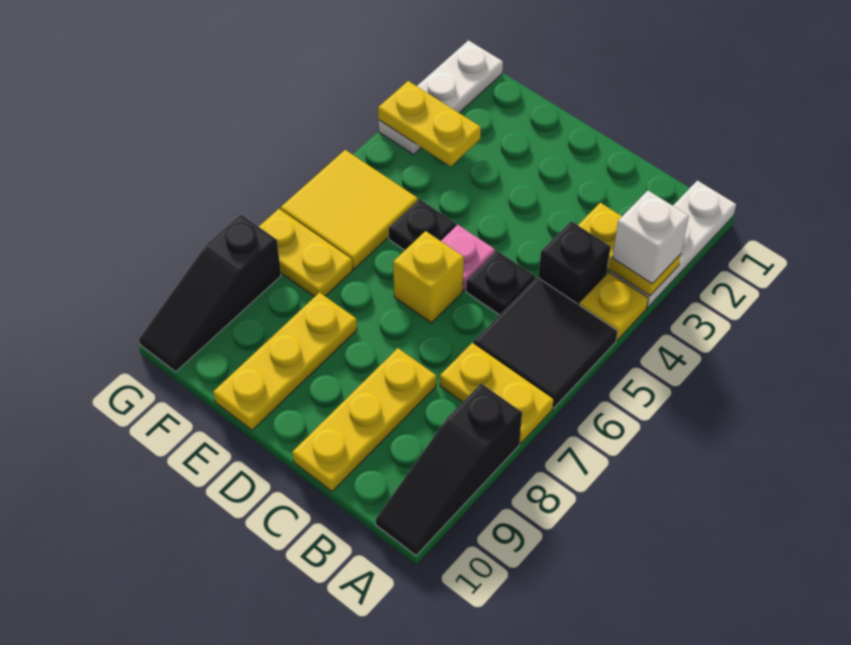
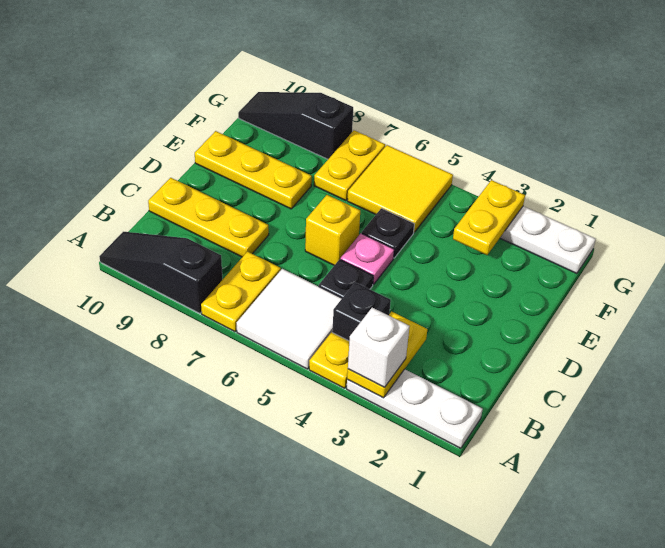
black 2x2 tile [474,277,618,408] -> white 2x2 tile [237,269,342,369]

